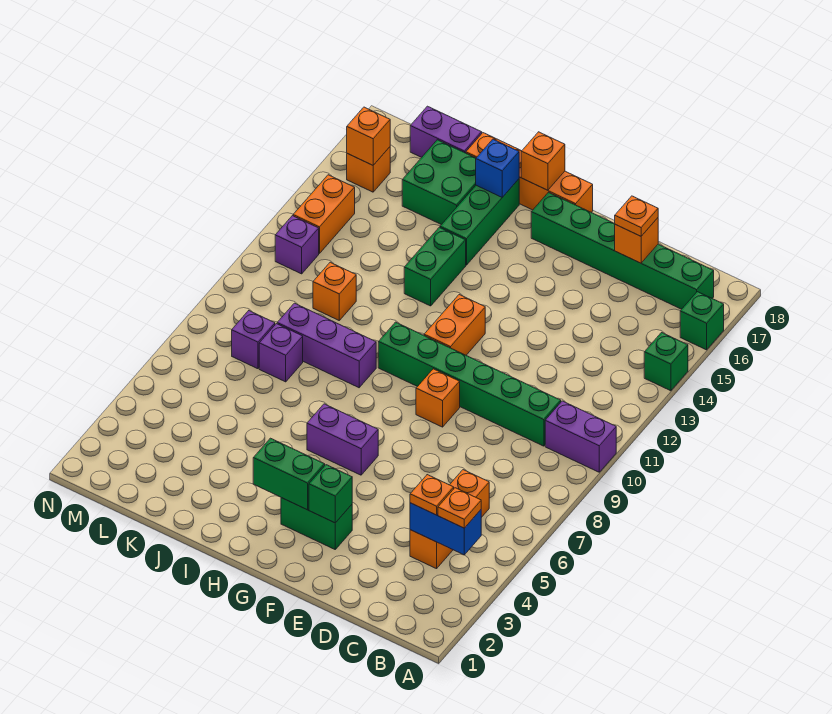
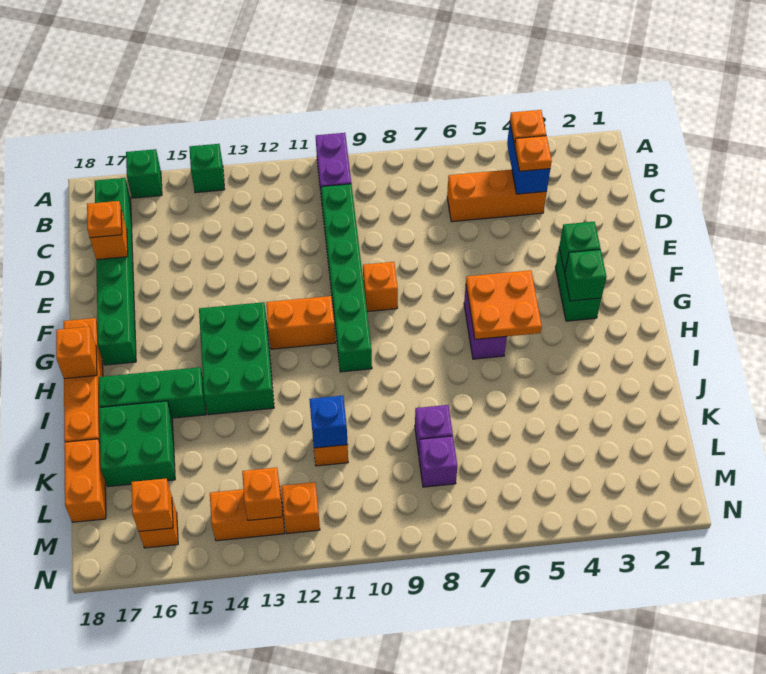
green 1x2 brick [253,438,325,510] -> green 1x1 brick [565,250,607,301]
none -> orange 2x2 plate [466,270,542,339]
purple 1x3 brick [277,303,376,388] -> none
green 1x2 brick [404,227,466,306] -> green 2x3 brick [199,302,274,415]
blue 1x1 brick [476,139,519,197] -> blue 1x1 brick moved to [309,396,348,448]
purple 1x2 brick [410,106,482,157] -> orange 1x2 brick [64,439,106,522]
purple 1x1 brick [275,216,319,274] -> orange 1x1 brick [282,482,320,534]
none -> orange 1x1 brick [242,468,282,520]

